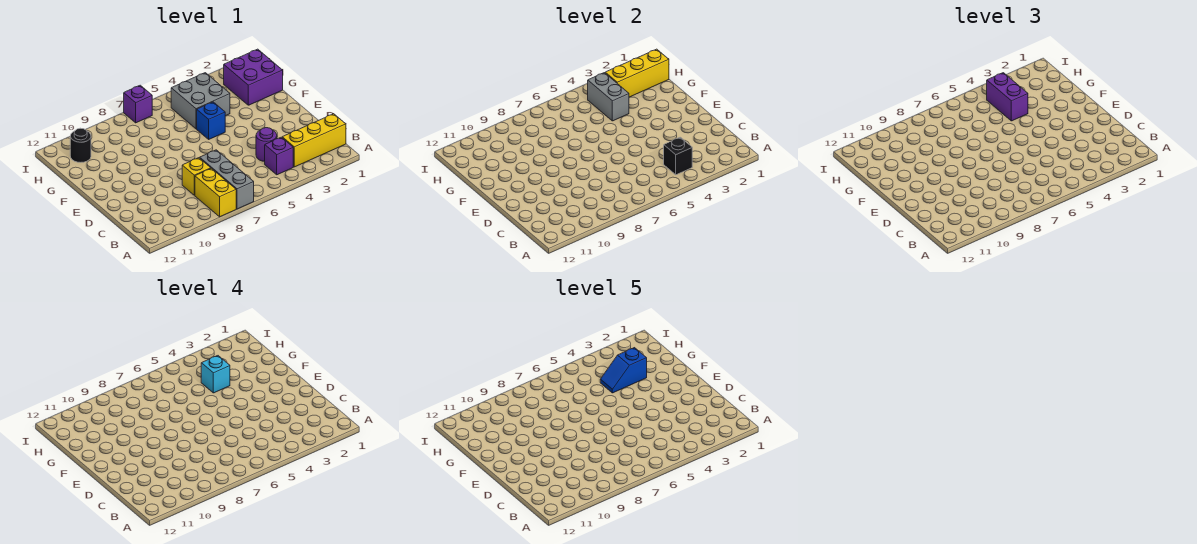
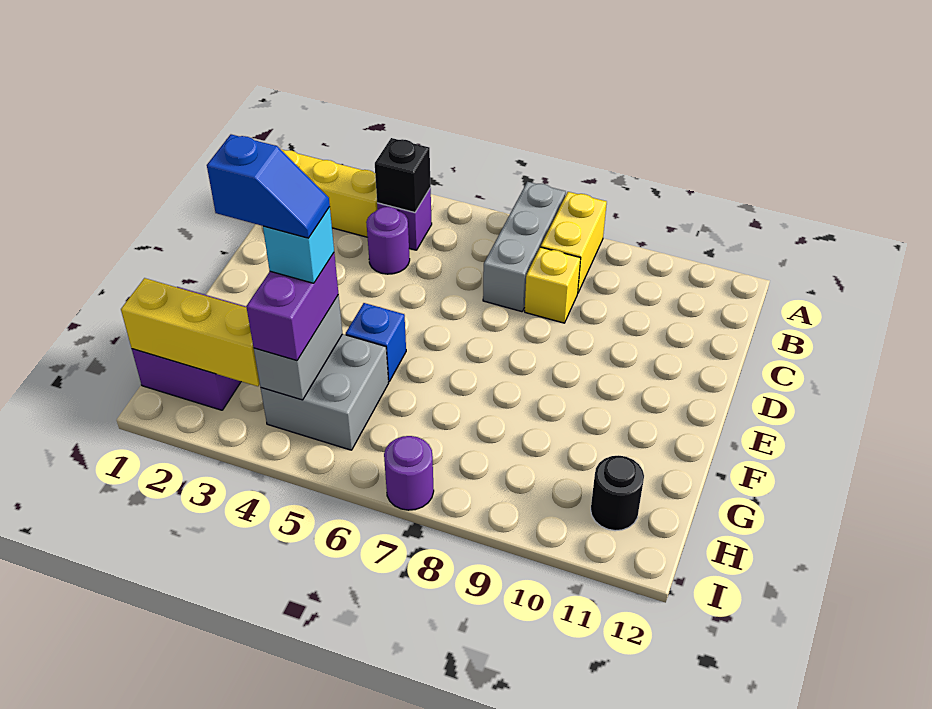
purple 1x1 brick [124,85,152,123] -> purple 1x1 round brick [384,436,434,510]

